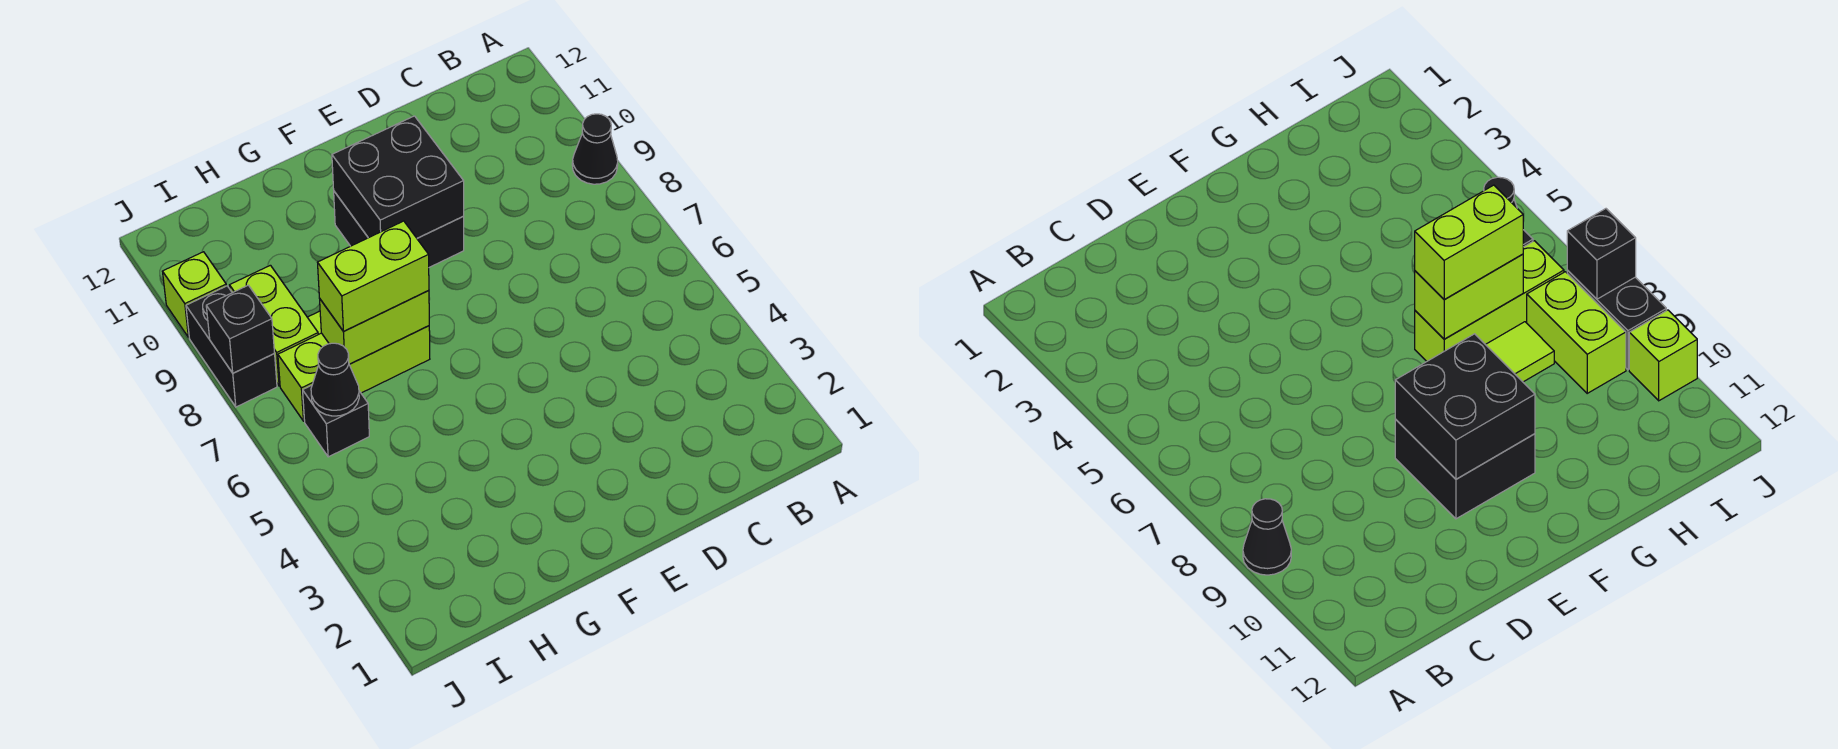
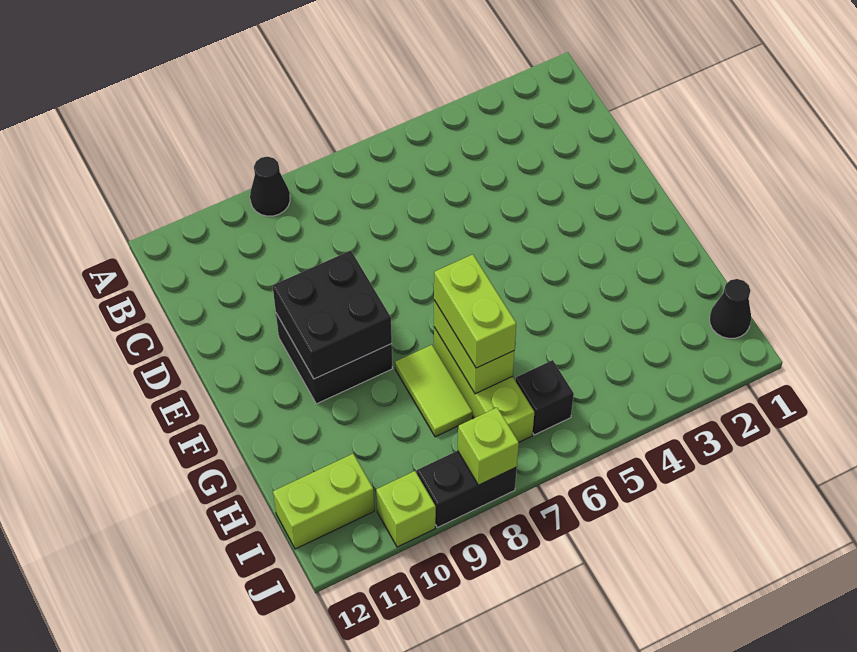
black 1x1 cone [311,343,359,416] -> black 1x1 cone moved to [709,279,751,338]
lime 1x2 brick [230,265,318,386] -> lime 1x2 brick moved to [273,454,374,549]
black 1x1 brick [206,285,274,373] -> lime 1x1 brick [458,408,519,485]

